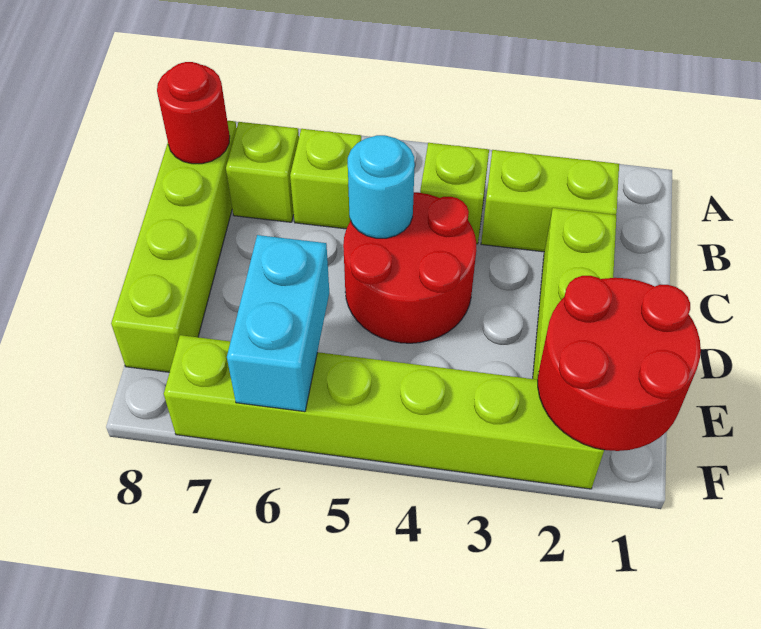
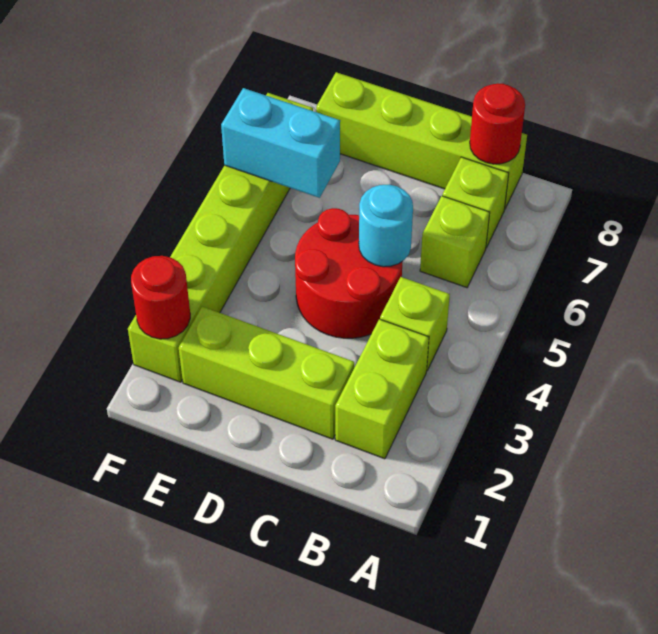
red 2x2 round brick [538,276,701,451] -> red 1x1 round brick [131,256,190,339]

